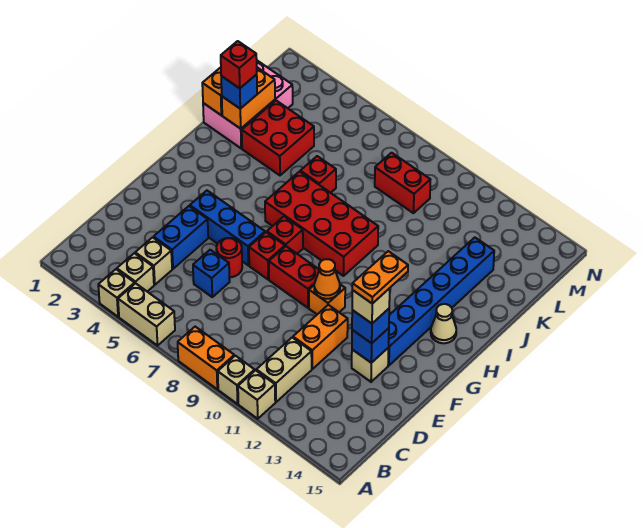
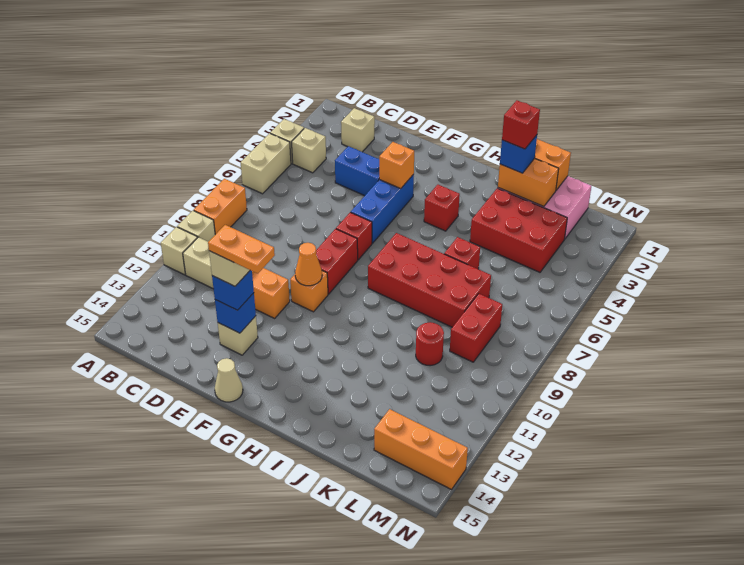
tan 1x1 brick [135,237,172,285] -> tan 1x1 brick moved to [341,108,375,152]
blue 1x1 brick [193,250,230,297] -> none
red 1x1 round brick [216,238,242,277] -> red 1x1 round brick moved to [416,322,444,366]
none -> orange 1x1 brick [379,142,414,188]
blue 1x6 brick [388,238,494,365] -> none
red 1x1 brick [267,217,303,254] -> red 1x1 brick moved to [424,185,460,231]
red 2x4 brick [265,171,378,276] -> red 2x4 brick turned to [368,233,491,327]
tan 1x1 cone [431,304,456,343] -> tan 1x1 cone moved to [215,358,243,402]
red 2x2 brick [242,101,314,175] -> red 2x3 brick [470,188,567,272]
none -> orange 1x3 brick [374,409,468,490]

